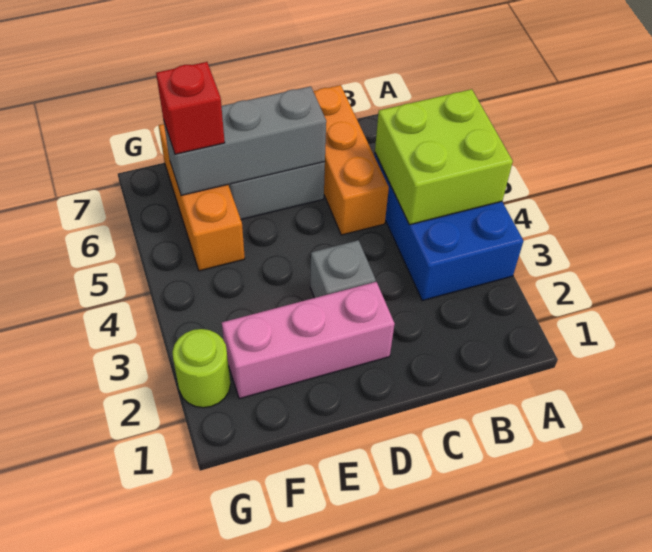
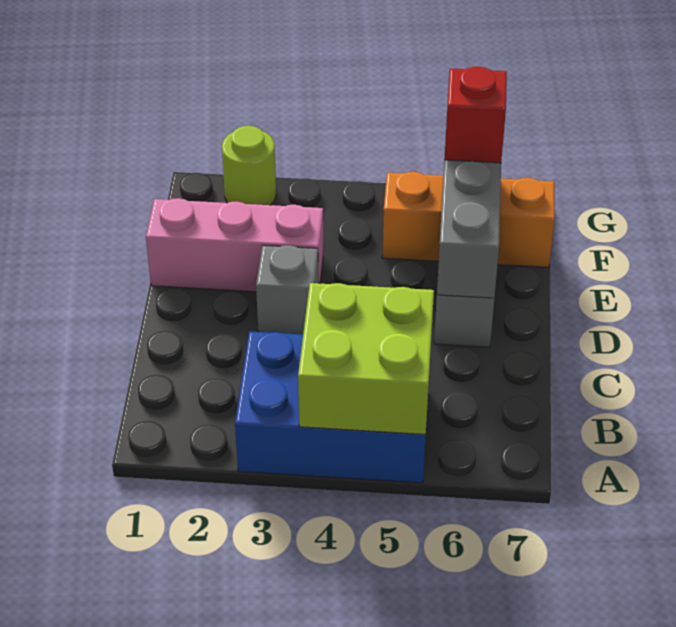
orange 1x3 brick [313,85,389,235] -> none
pink 1x3 brick [222,282,395,399] -> pink 1x3 brick turned to [146,198,323,292]

